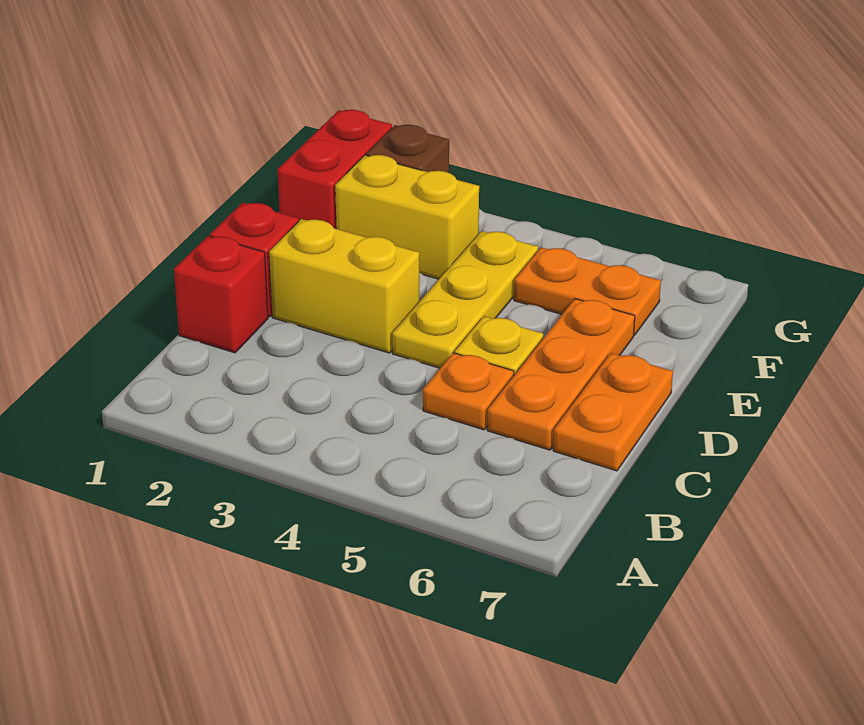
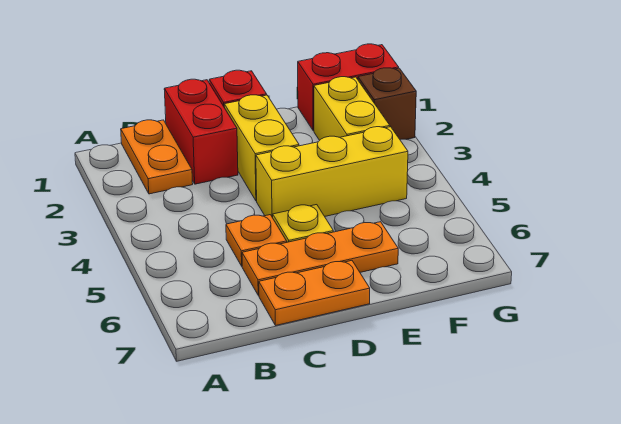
red 1x1 brick [174,236,268,353] -> red 1x2 brick [164,79,238,184]
yellow 1x3 plate [392,231,538,368] -> yellow 1x3 brick [256,127,408,218]
orange 1x2 plate [514,247,661,335] -> orange 1x2 plate moved to [121,120,193,194]

